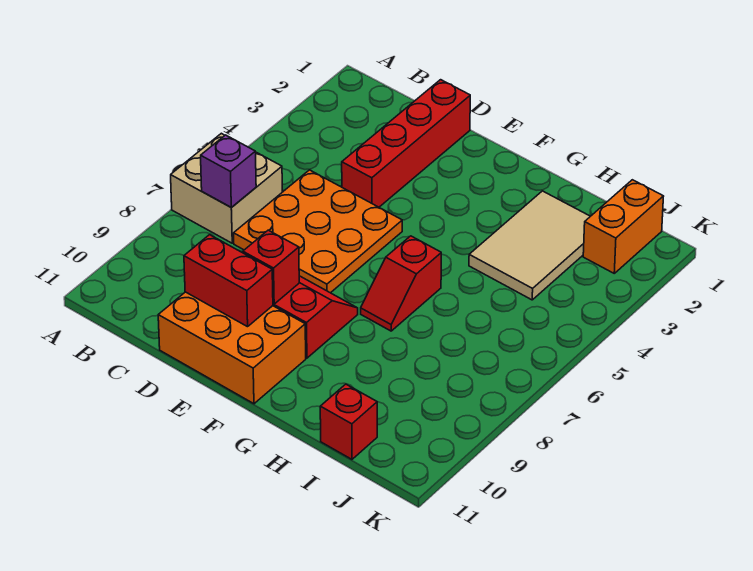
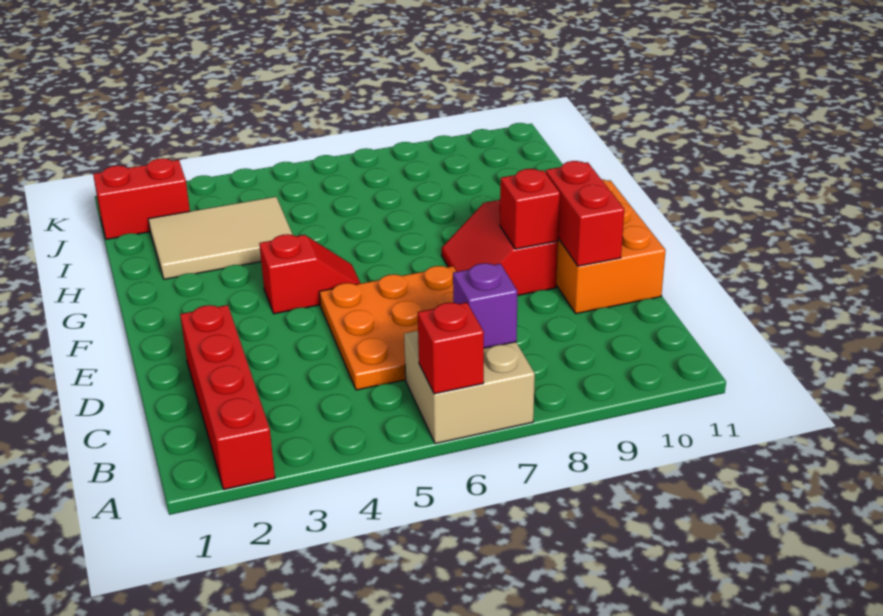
red 1x4 brick [342,80,470,207] -> red 1x4 brick turned to [180,305,275,489]
red 1x2 slope [361,236,441,331] -> red 1x2 slope moved to [260,234,361,314]
red 1x1 brick [320,384,377,459] -> red 1x1 brick moved to [418,302,484,394]
orange 1x2 brick [583,180,664,273] -> red 1x2 brick [93,158,190,239]

